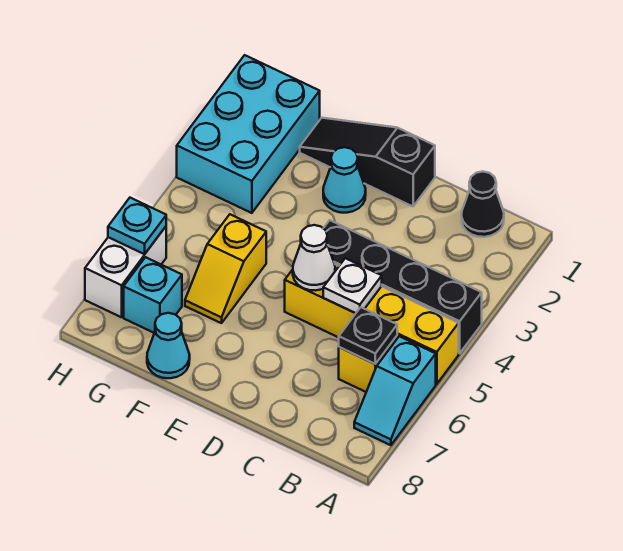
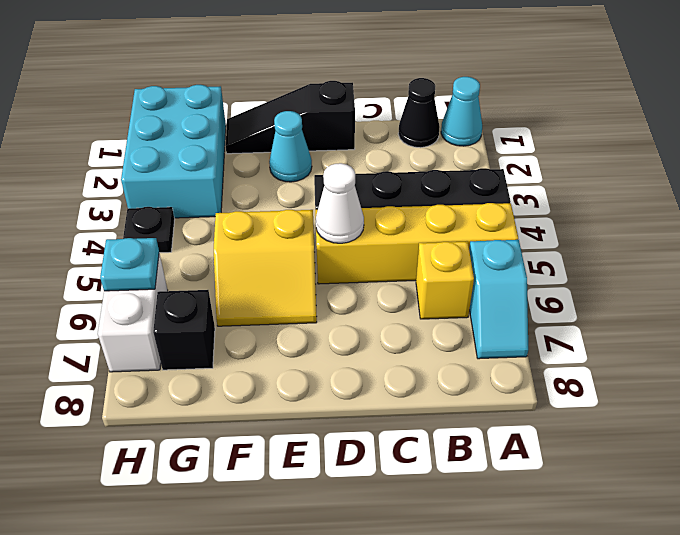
black 1x1 plate [339,307,397,364] -> black 1x1 plate moved to [123,207,175,253]
white 1x1 plate [323,258,382,313] -> none
yellow 1x2 slope [185,214,266,323] -> yellow 2x2 slope [214,210,317,326]
cyan 1x1 cone [147,313,190,378] -> cyan 1x1 cone moved to [441,77,482,146]
cyan 1x1 brick [124,257,182,333] -> black 1x1 brick [153,290,215,370]

